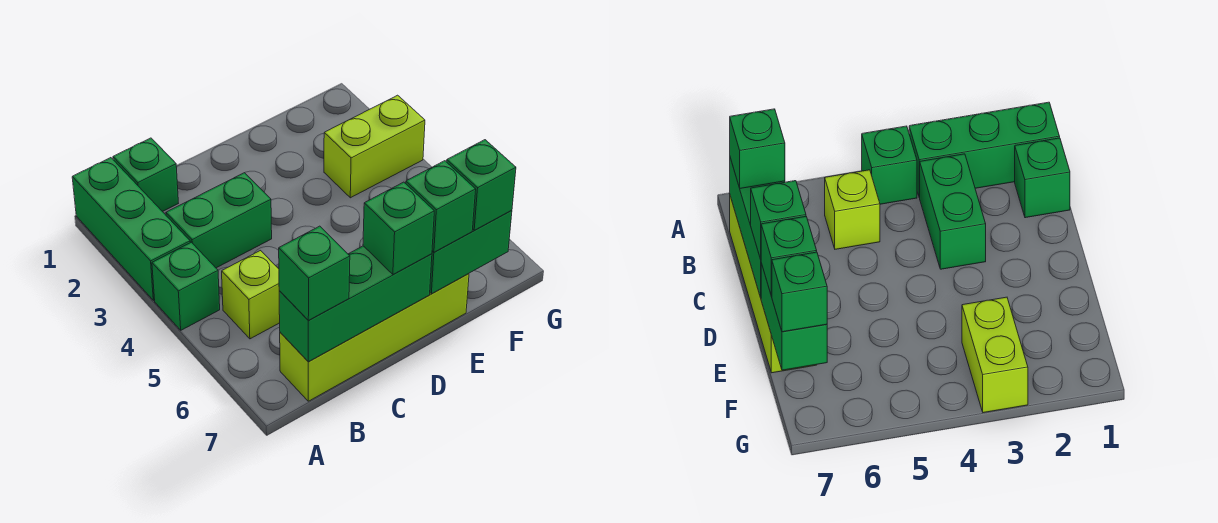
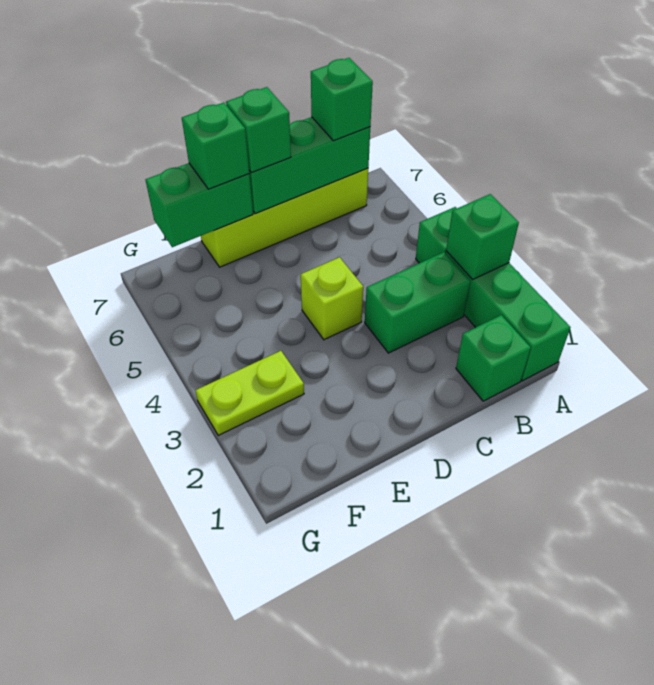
lime 1x1 brick [222,251,280,339] -> lime 1x1 brick moved to [301,257,363,340]
lime 1x2 brick [324,95,425,198] -> lime 1x2 plate [195,351,304,435]
green 1x1 brick [447,140,516,230] -> green 1x1 brick moved to [446,194,519,280]

